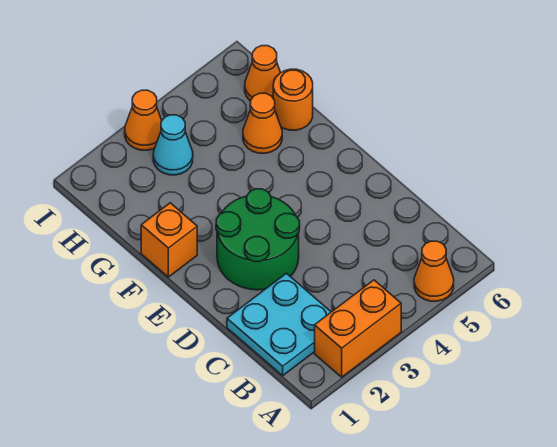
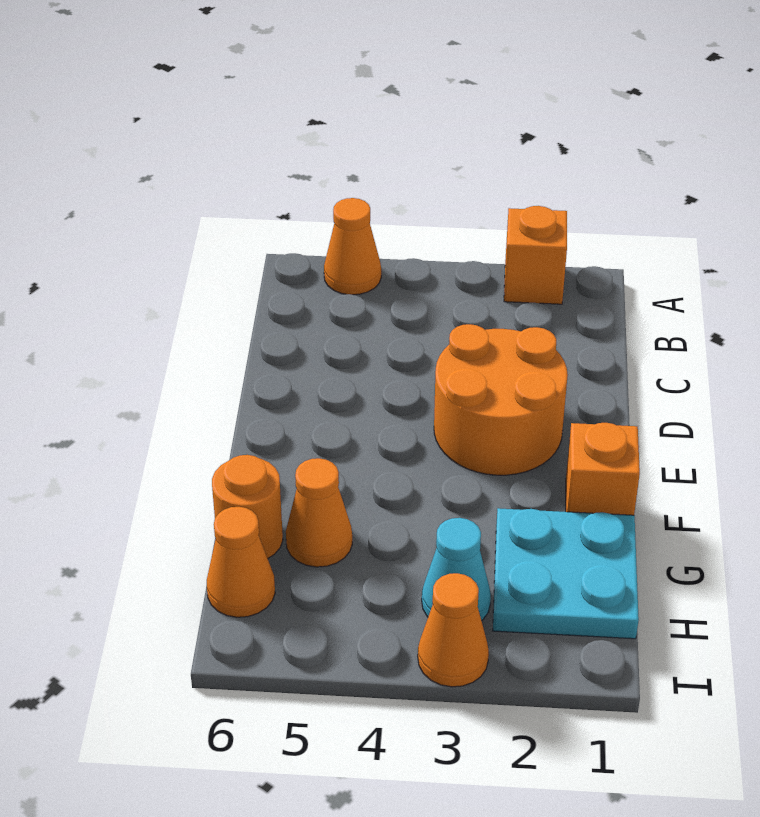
orange 1x2 brick [315,280,401,377] -> orange 1x1 brick [504,206,567,304]
cyan 2x2 plate [227,273,331,376] -> cyan 2x2 plate moved to [493,508,639,639]
green 2x2 round brick [216,189,300,290] -> orange 2x2 round brick [434,324,568,475]

